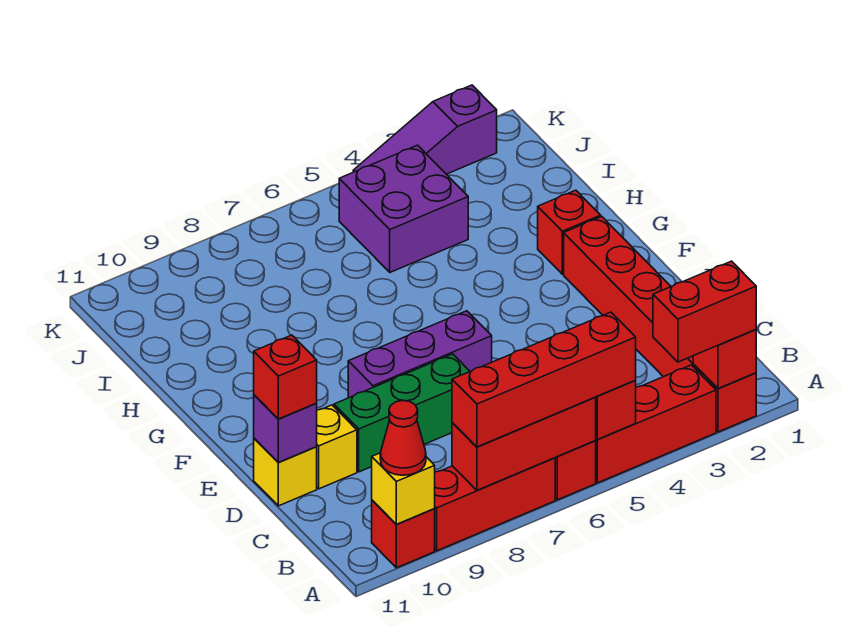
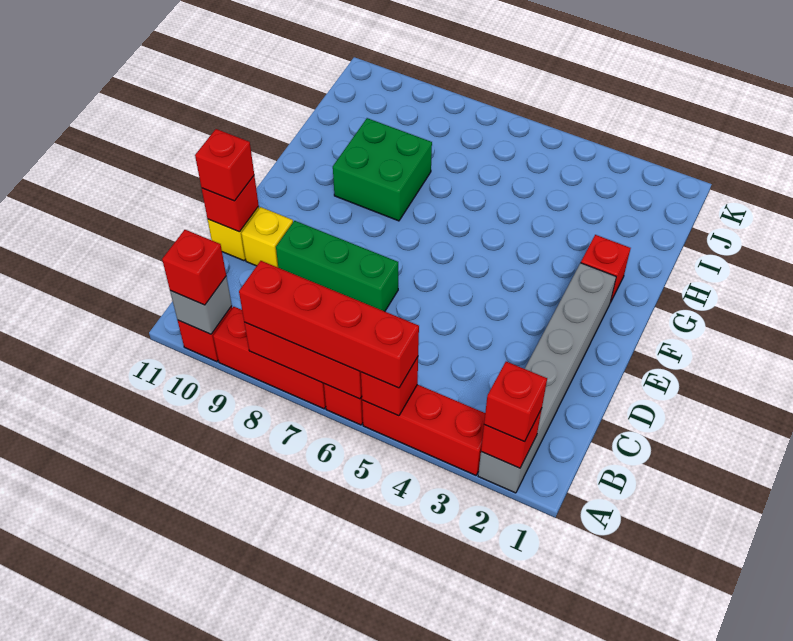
red 1x6 brick [564,217,756,432] -> grey 1x6 brick [478,263,616,493]
red 1x2 brick [653,261,756,362] -> red 1x1 brick [484,362,547,442]
yellow 1x1 brick [372,453,435,525] -> grey 1x1 brick [170,276,232,334]
red 1x1 cone [380,400,426,475] -> red 1x1 brick [162,230,226,305]
purple 1x1 brick [254,395,317,462] -> red 1x1 brick [202,176,259,232]
purple 1x3 brick [348,311,492,398] -> none
none -> green 2x2 brick [333,118,432,221]
purple 2x2 brick [339,145,468,272] -> none
purple 1x3 slope [353,85,497,174] -> none

